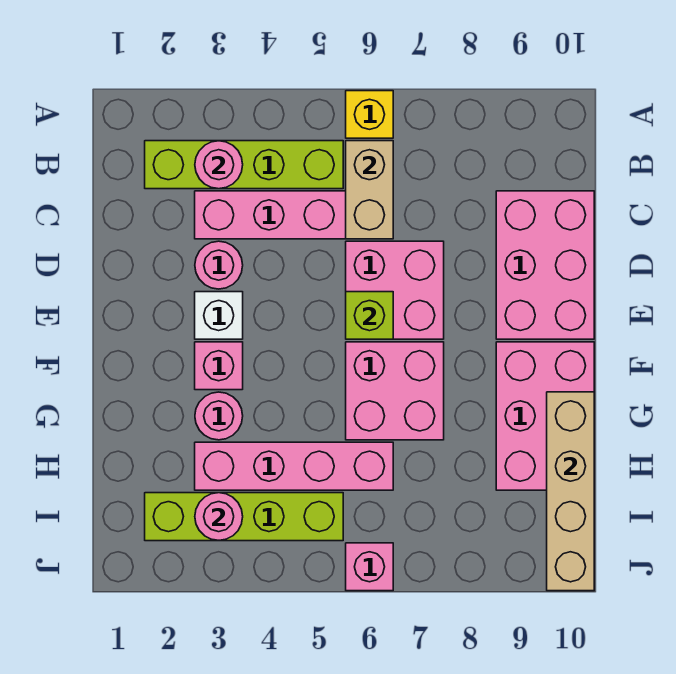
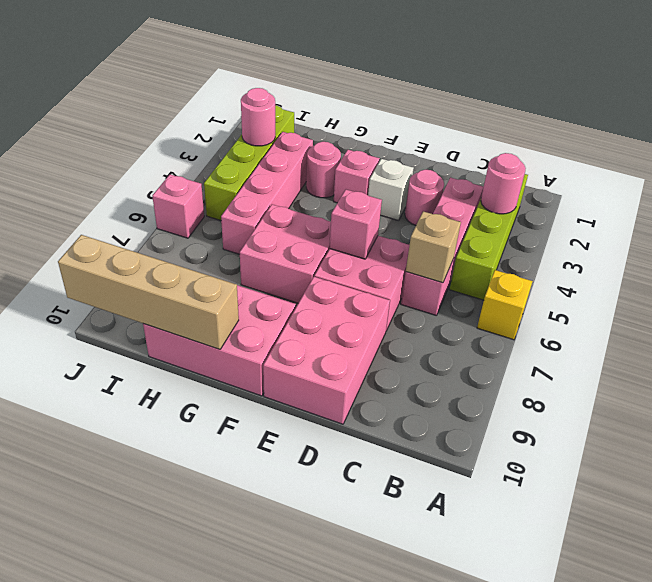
tan 1x2 brick [346,141,393,239] -> tan 1x1 brick [406,211,461,283]
pink 2x3 brick [496,191,594,339] -> pink 2x3 brick turned to [263,277,390,424]
lime 1x1 brick [346,292,393,339] -> pink 1x1 brick [330,190,382,259]

